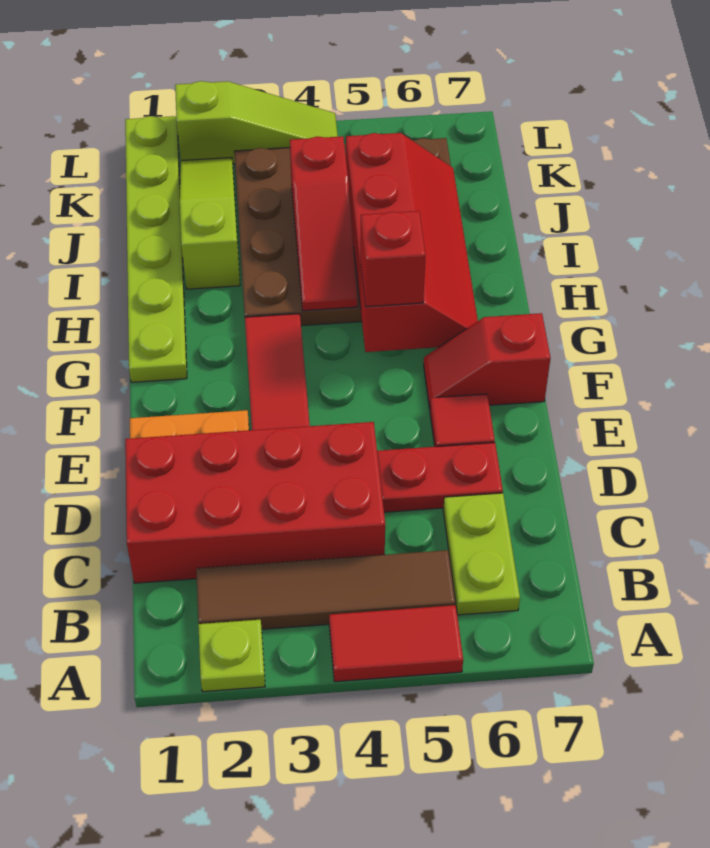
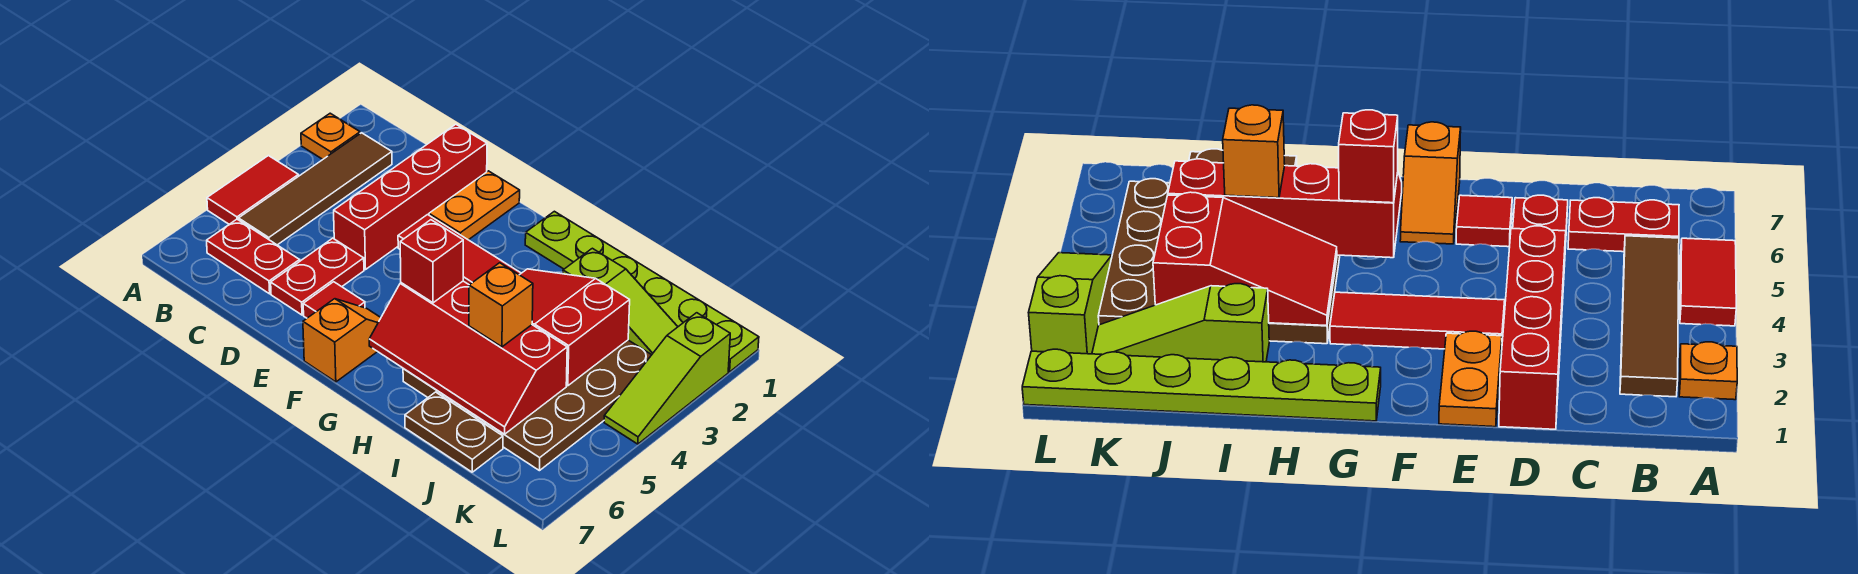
lime 1x1 plate [198,620,265,692] -> orange 1x1 plate [301,113,360,159]
lime 1x2 plate [443,493,520,615] -> red 1x2 plate [207,219,300,294]
red 2x4 brick [125,422,385,583] -> red 1x4 brick [334,124,487,270]
red 1x2 slope [424,313,550,409] -> orange 1x2 slope [303,299,381,382]
red 1x3 slope [290,136,357,311] -> red 2x3 slope [520,269,630,386]
none -> orange 1x1 brick [469,263,533,347]
none -> brown 1x2 plate [405,392,503,472]

